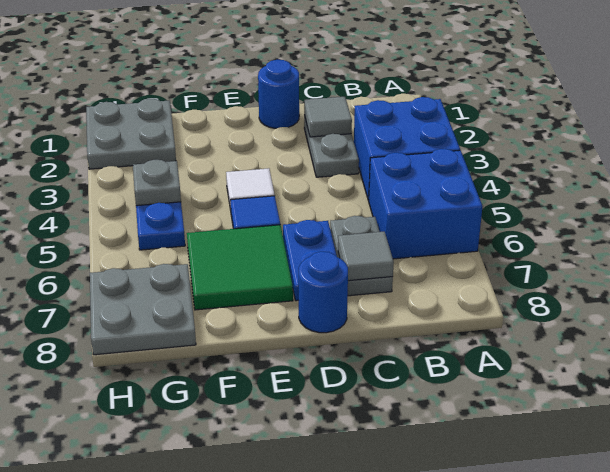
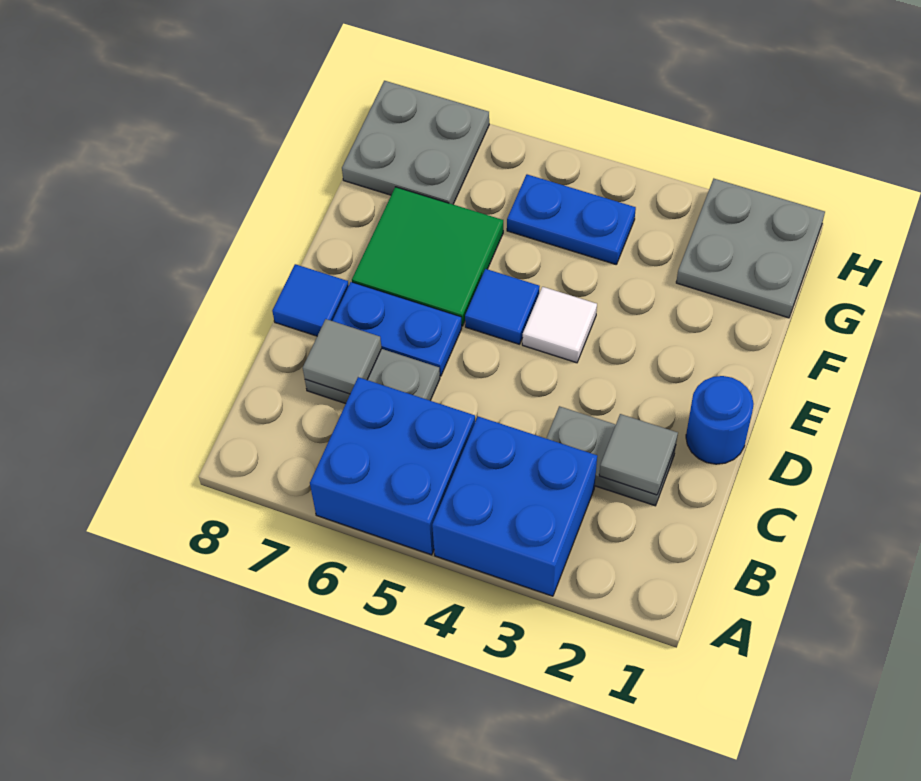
blue 1x1 round brick [299,252,348,333] -> blue 1x1 tile [272,264,349,336]
grey 1x1 plate [133,160,181,206] -> none

